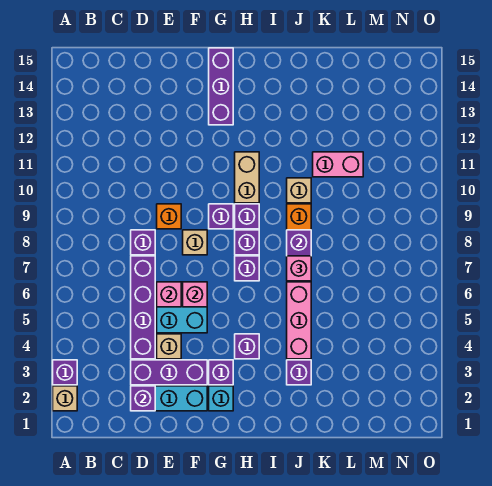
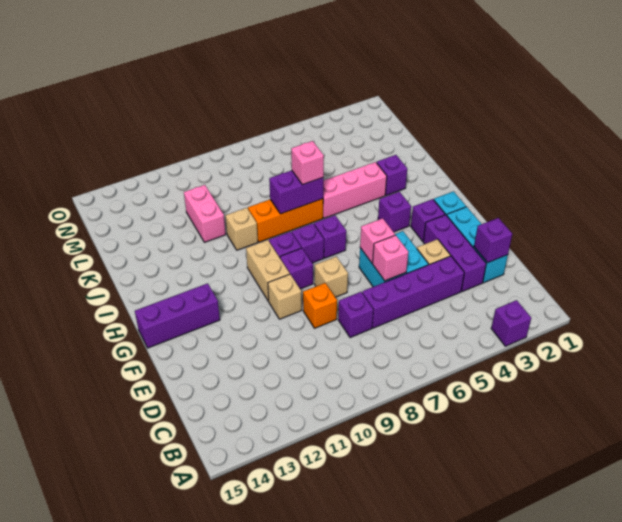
tan 1x1 brick [53,386,77,411] -> tan 1x1 brick moved to [268,274,302,319]
tan 1x2 brick [235,152,259,203] -> tan 1x2 brick turned to [246,240,290,301]

